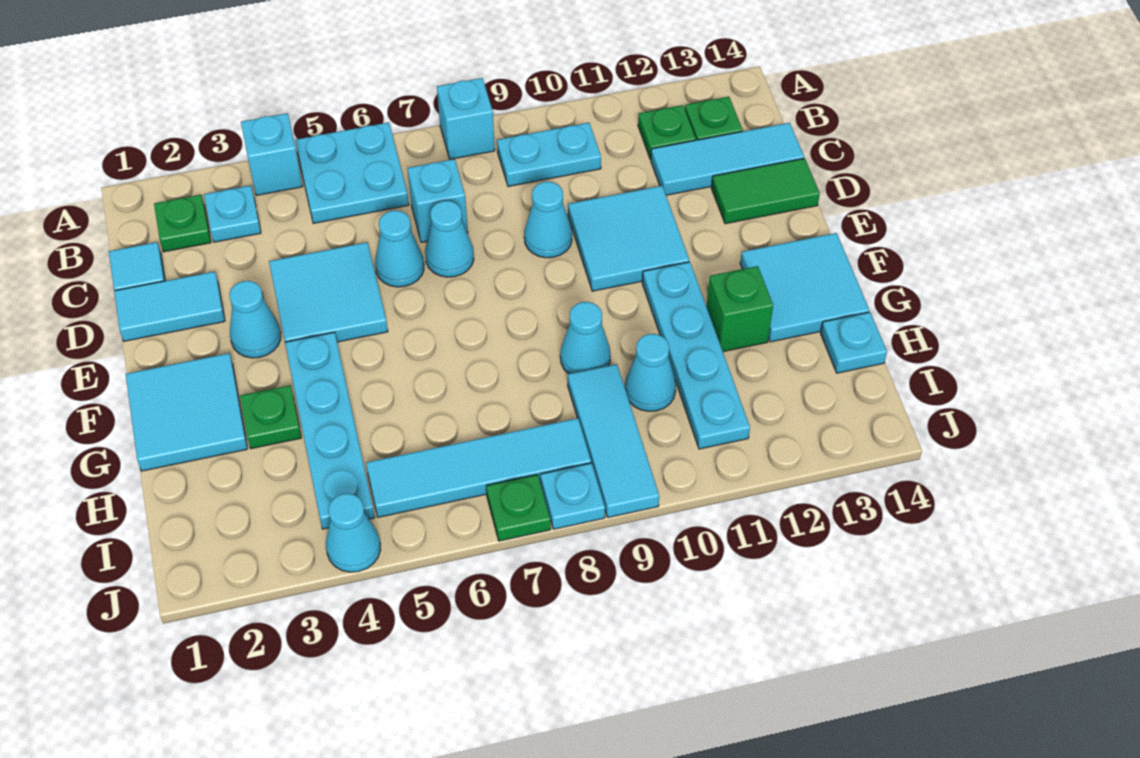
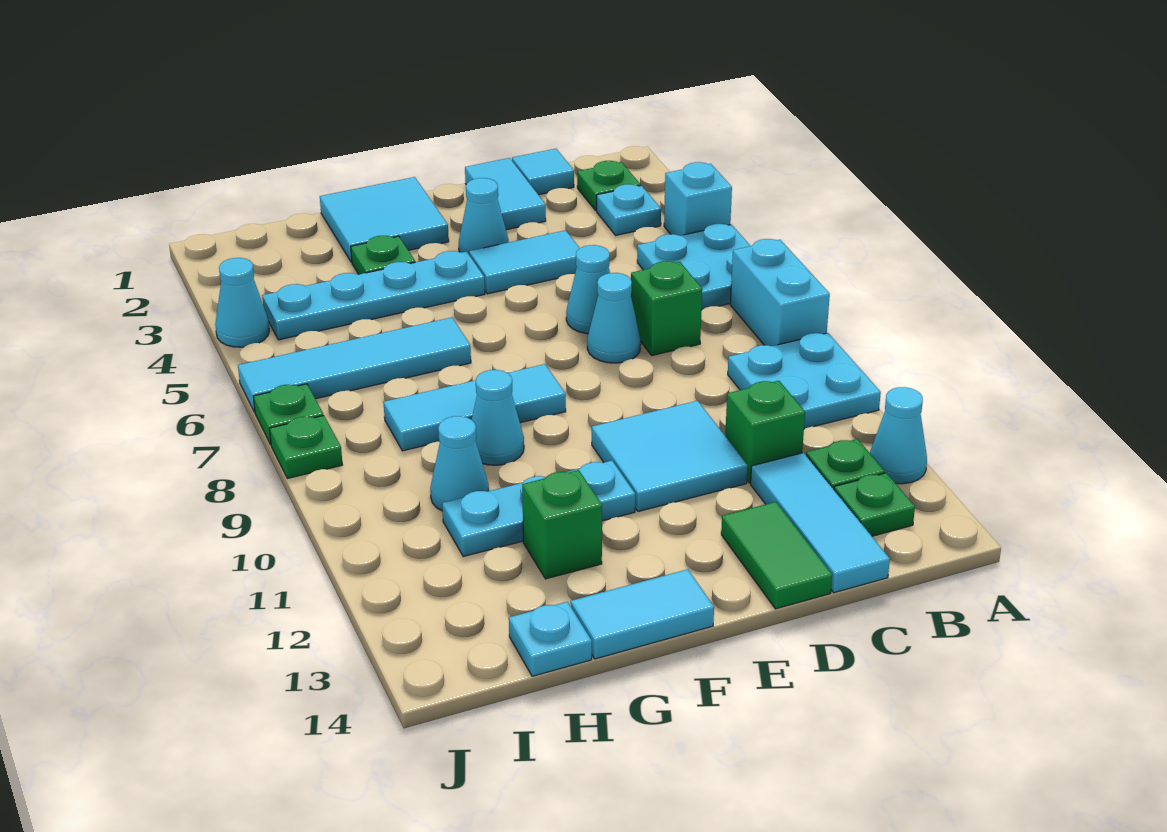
cyan 1x1 brick [437,78,495,159] -> cyan 1x2 brick [730,239,830,346]
cyan 1x2 plate [497,123,601,187] -> cyan 2x2 plate [728,333,881,429]
cyan 1x1 brick [407,159,468,242] -> green 1x1 brick [631,261,702,355]
none -> green 1x1 brick [725,381,805,483]
cyan 2x2 tile [269,242,388,342] -> cyan 1x2 tile [469,230,579,294]
cyan 1x1 cone [524,182,572,258] -> cyan 1x1 cone moved to [870,387,927,484]
cyan 1x4 plate [642,262,750,449] -> cyan 1x3 plate [442,461,635,556]
cyan 2x2 tile [740,233,869,342] -> cyan 1x2 tile [571,569,714,659]
cyan 1x3 tile [568,364,659,518] -> cyan 1x3 tile moved to [384,364,566,451]
cyan 1x4 tile [366,418,591,517] -> cyan 1x4 tile turned to [238,317,471,412]
cyan 1x1 plate [541,463,605,529] -> green 1x1 plate [270,415,343,479]

